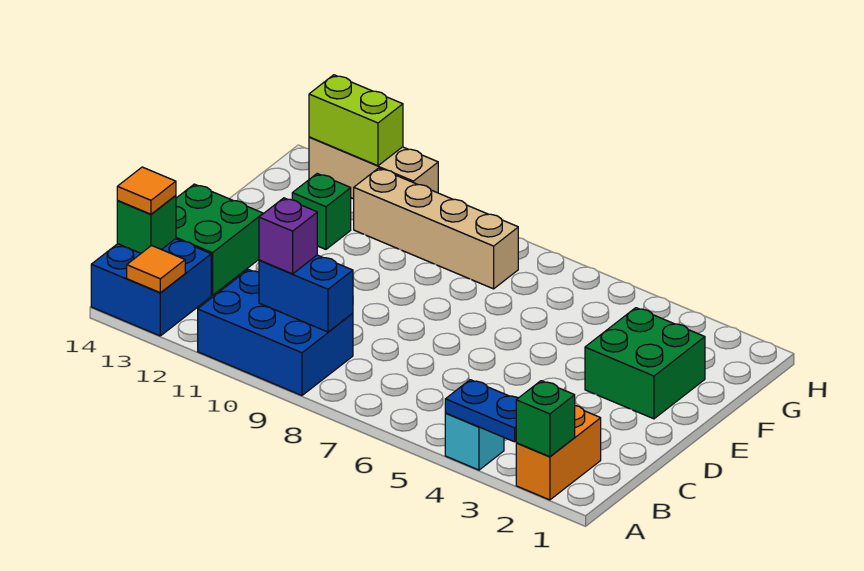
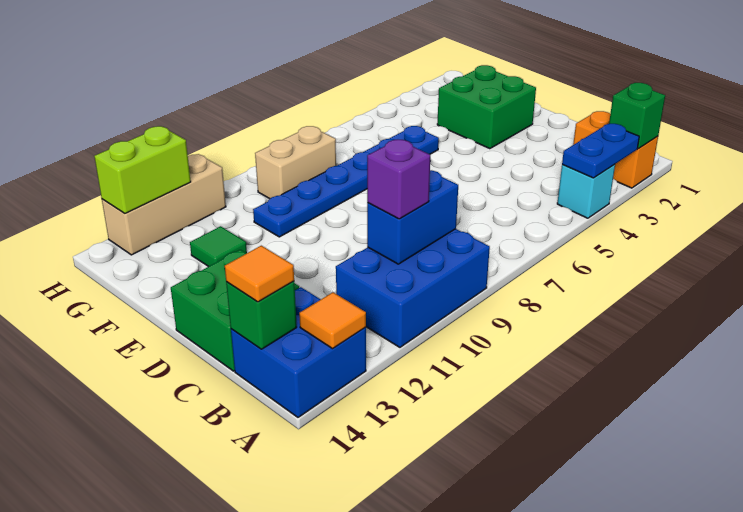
none -> blue 1x6 plate [253,126,439,237]
green 1x1 brick [292,174,351,249] -> green 1x1 tile [190,226,247,267]
tan 1x4 brick [354,168,518,289] -> tan 1x2 brick [255,126,336,199]

